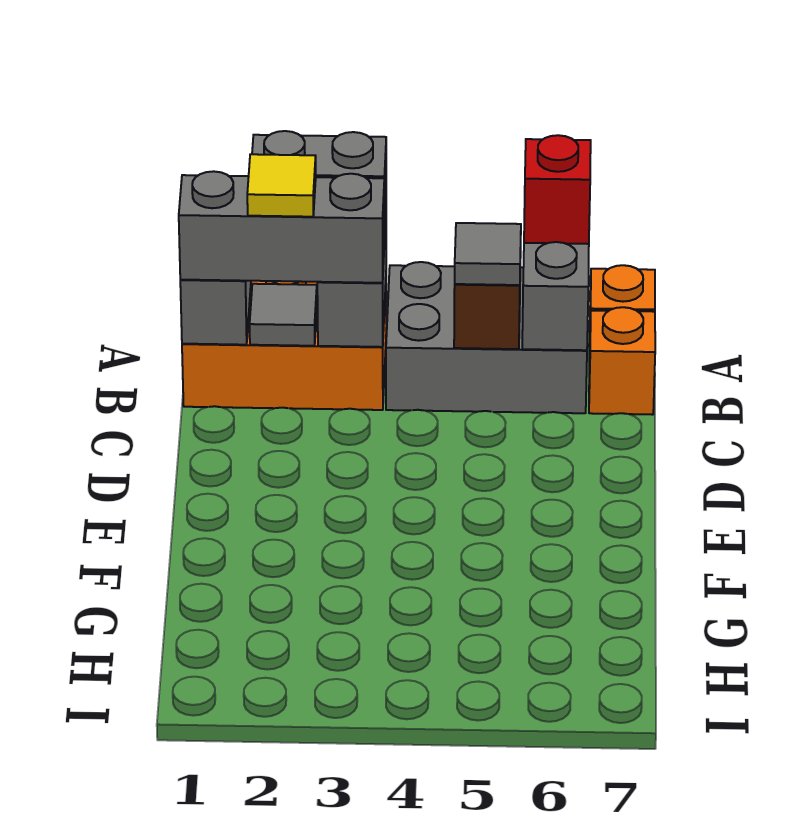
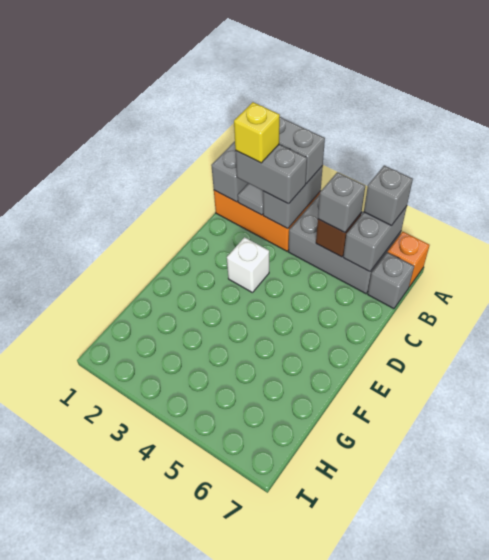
red 1x1 brick [524,135,591,244] -> grey 1x1 brick [364,165,413,226]
grey 1x3 brick [179,171,384,283] -> grey 1x2 brick [235,144,307,204]
yellow 1x1 tile [247,154,316,217] -> yellow 1x1 brick [234,102,280,163]
grey 1x1 tile [455,223,521,285] -> grey 1x1 brick [318,172,365,233]
orange 1x1 brick [589,307,655,415] -> grey 1x1 brick [368,252,414,309]
none -> white 1x1 brick [227,237,269,293]

